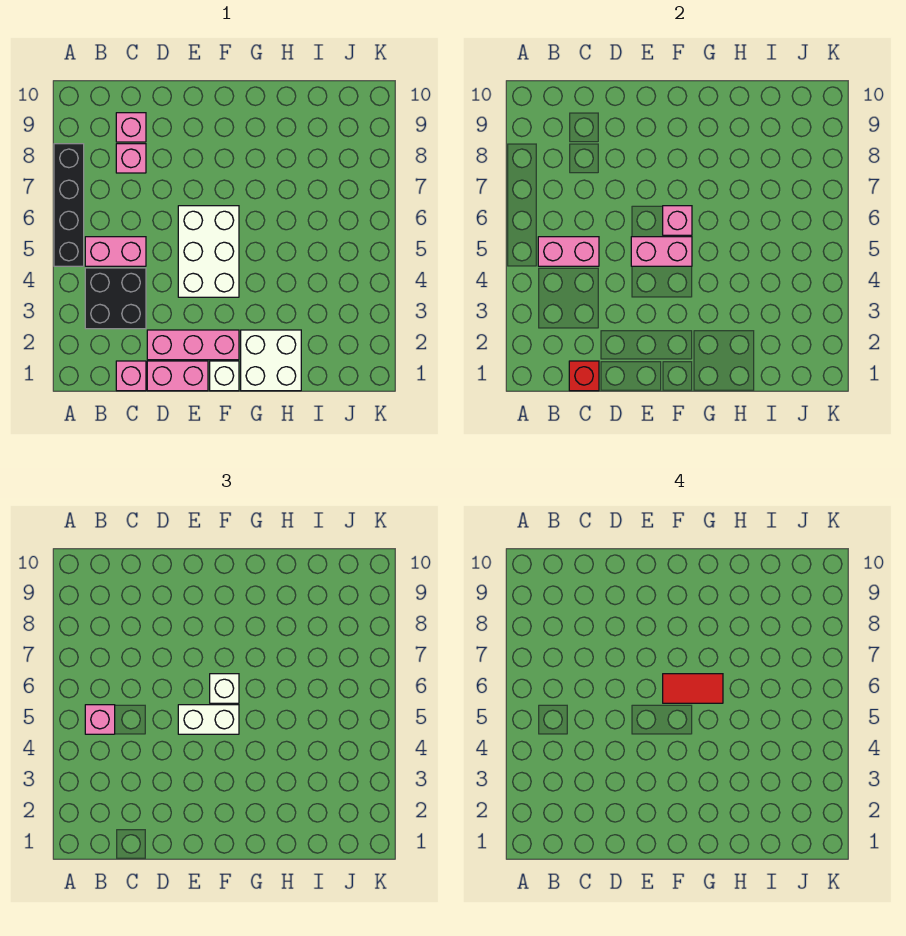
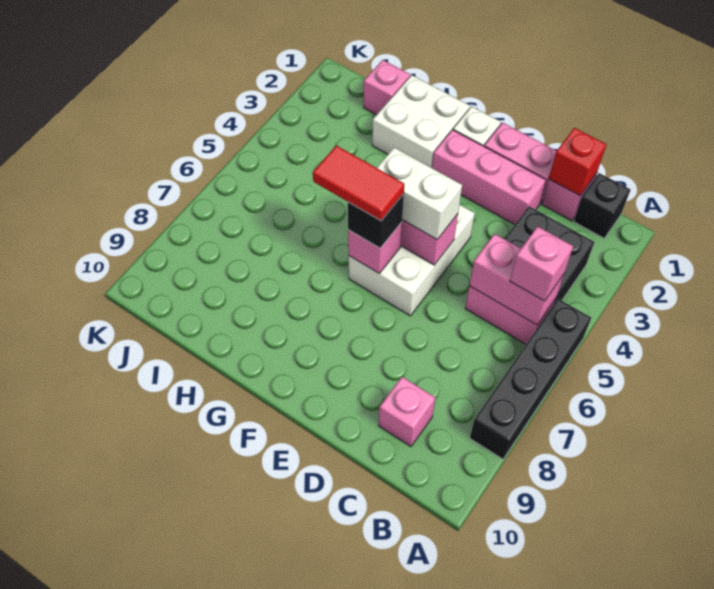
none -> black 1x1 brick [574,173,630,238]
pink 1x1 brick [116,144,146,173] -> pink 1x1 brick moved to [364,60,410,115]
white 1x1 brick [210,674,239,703] -> black 1x1 brick [348,194,404,248]

